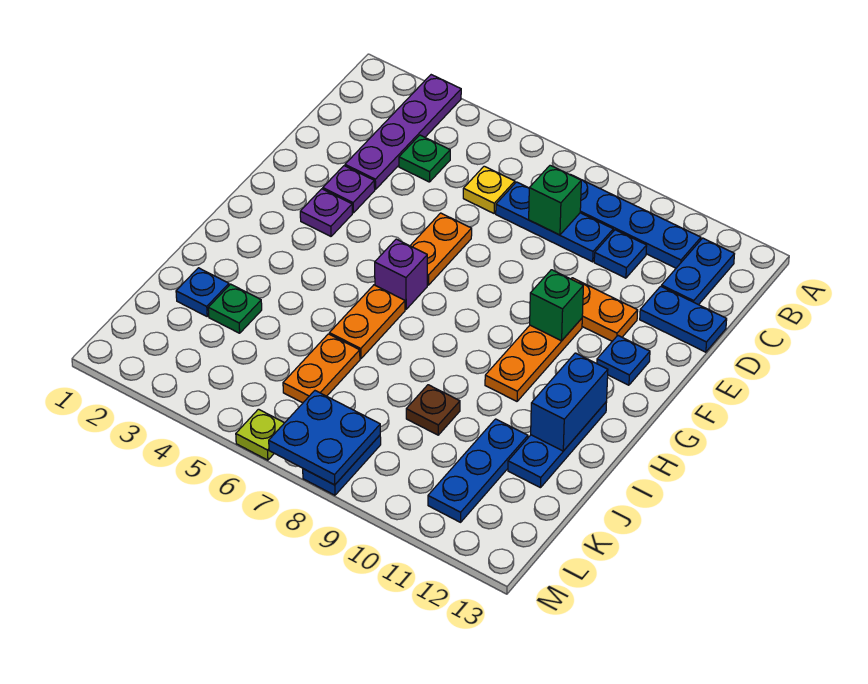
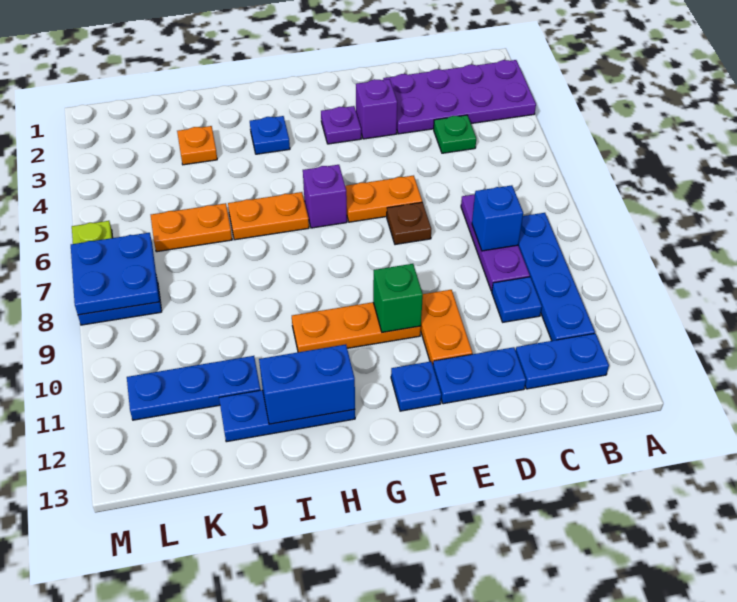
purple 1x4 plate [345,75,461,190] -> purple 2x4 plate [383,60,536,134]
yellow 1x1 plate [463,166,515,213] -> none
blue 1x3 plate [496,182,613,262] -> purple 1x3 plate [461,194,530,291]
green 1x1 brick [529,165,581,235] -> blue 1x1 brick [472,185,523,251]
blue 1x2 plate [640,286,727,352] -> blue 1x2 plate turned to [433,347,526,404]
purple 1x1 plate [323,166,375,213] -> purple 1x1 brick [356,79,397,139]
blue 1x1 plate [176,268,229,316] -> blue 1x1 plate moved to [250,116,290,154]
green 1x1 plate [208,284,262,333] -> orange 1x1 plate [177,126,217,165]
brown 1x1 plate [406,385,460,435] -> brown 1x1 plate moved to [387,202,431,245]

